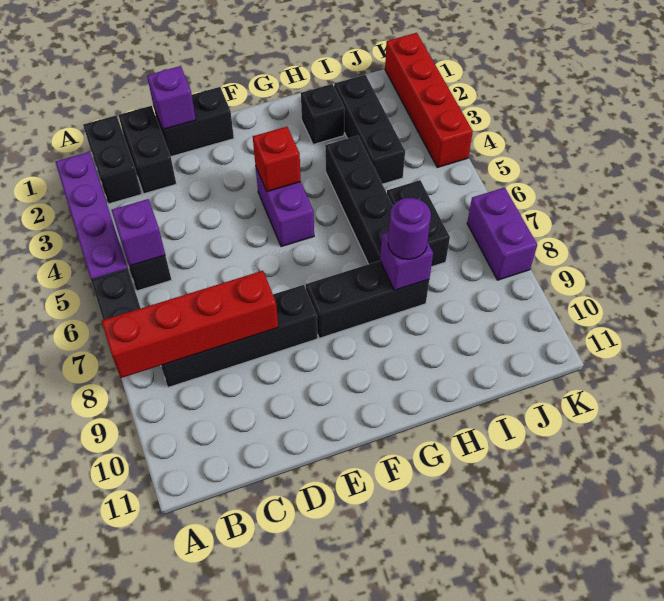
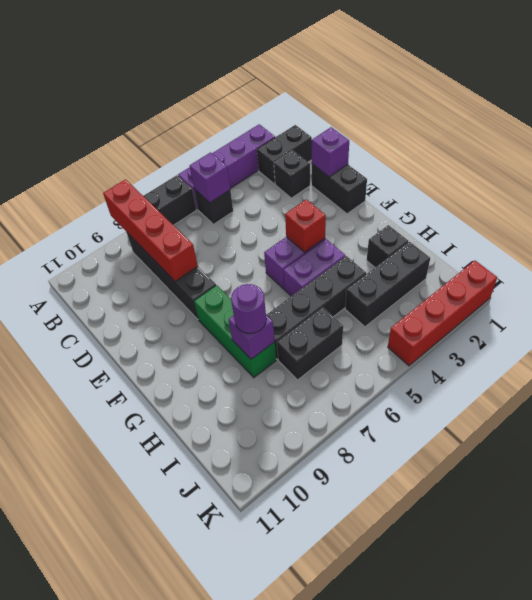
black 1x2 brick [119,106,176,194] -> black 1x1 brick [274,151,310,198]
black 1x3 brick [306,261,429,338] -> green 1x3 brick [194,285,276,378]
purple 1x2 brick [467,187,537,280] -> purple 1x2 brick moved to [283,239,345,296]

